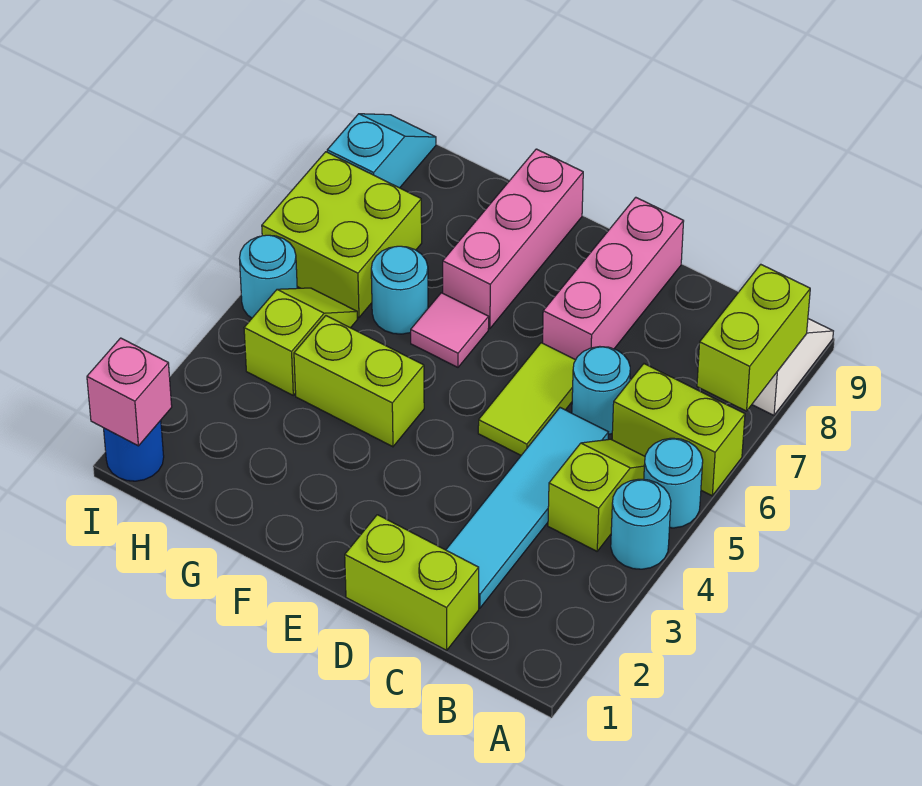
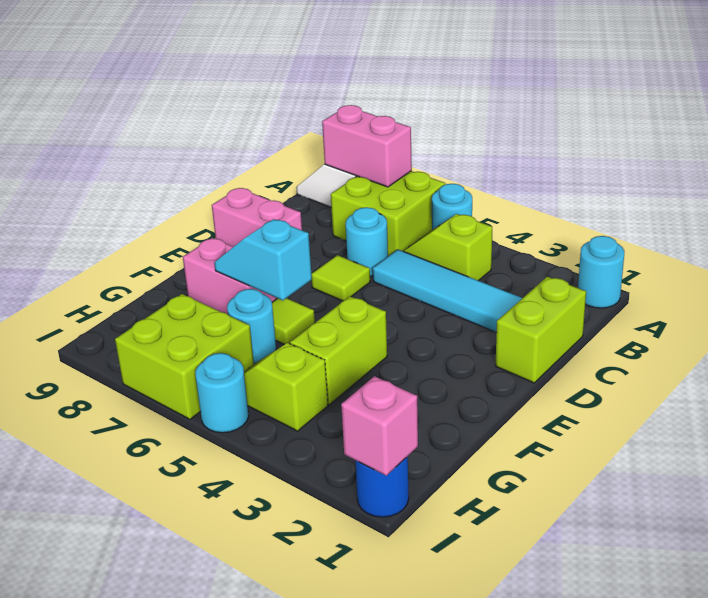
cyan 1x1 round brick [611,479,671,569] -> cyan 1x1 round brick moved to [578,236,624,308]
lime 1x2 brick [612,364,745,496] -> lime 2x2 brick [331,171,445,256]
lime 1x2 brick [697,264,810,411] -> pink 1x2 brick [322,105,412,187]
lime 1x2 tile [478,343,575,455] -> lime 1x1 tile [311,255,370,301]
pink 1x3 brick [543,197,684,360] -> pink 1x2 brick [212,188,302,247]
pink 1x1 tile [411,293,489,367] -> lime 1x1 tile [272,298,315,345]
pink 1x3 brick [443,149,583,329] -> pink 1x2 brick [183,238,277,314]
cyan 1x2 slope [327,114,436,188] -> cyan 1x2 slope moved to [214,219,312,300]

